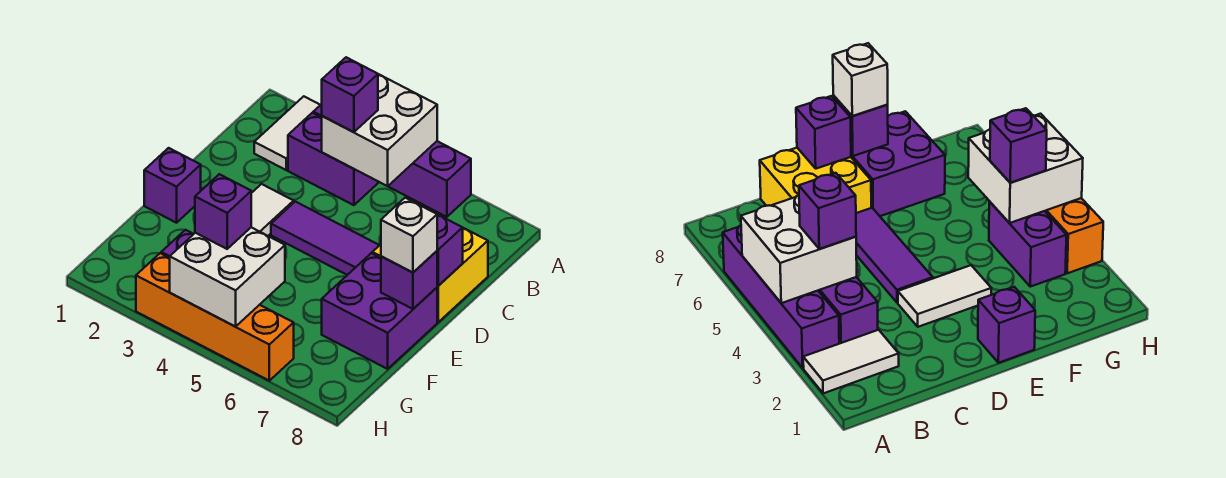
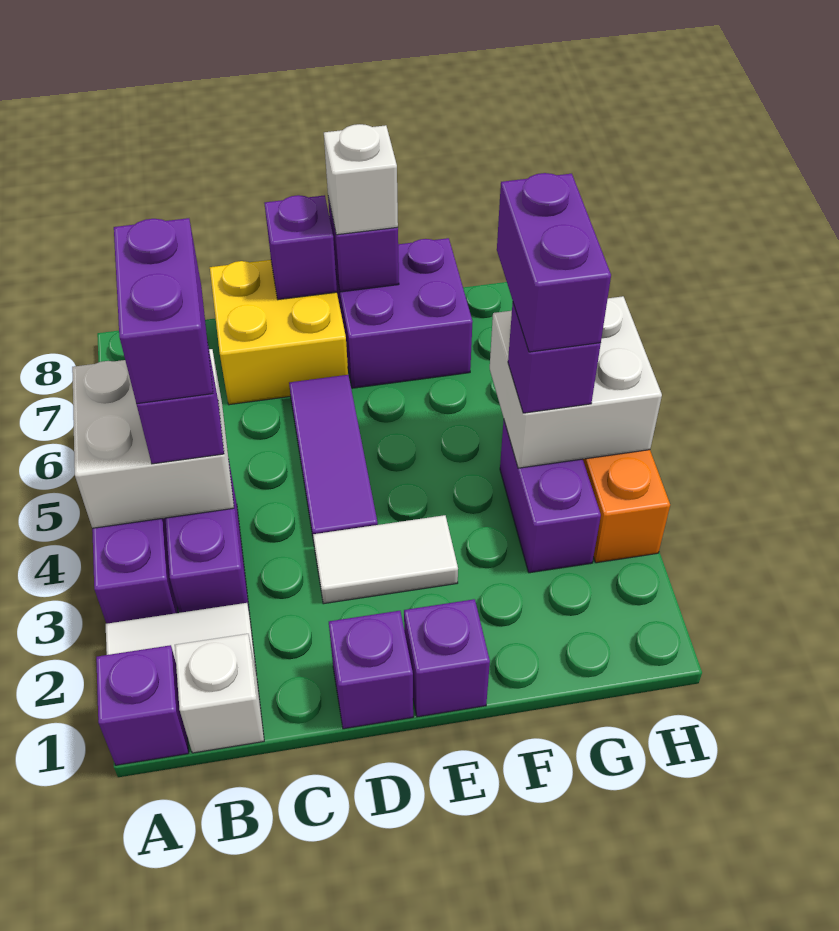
none -> purple 1x1 brick [96,645,189,765]
none -> white 1x1 brick [175,634,264,753]
none -> purple 1x2 brick [114,218,213,404]
none -> purple 1x1 brick [329,611,413,729]
none -> purple 1x2 brick [497,173,611,352]

